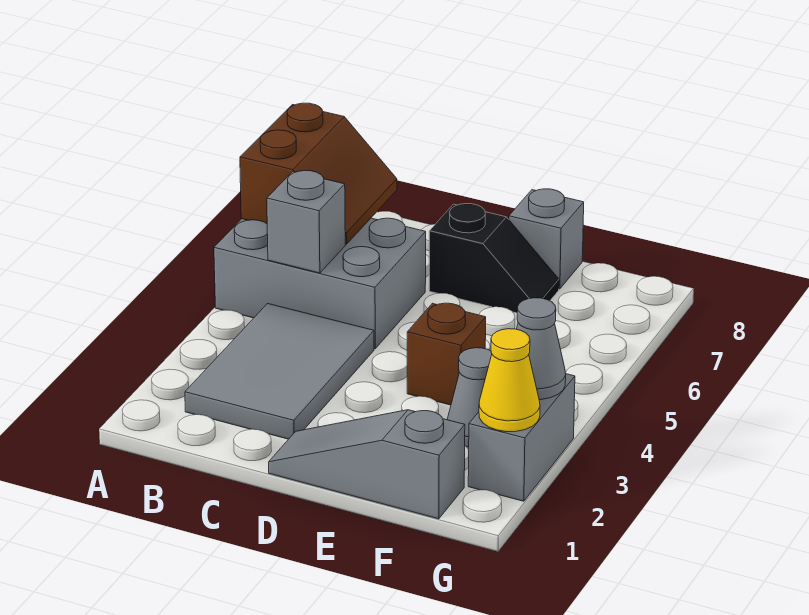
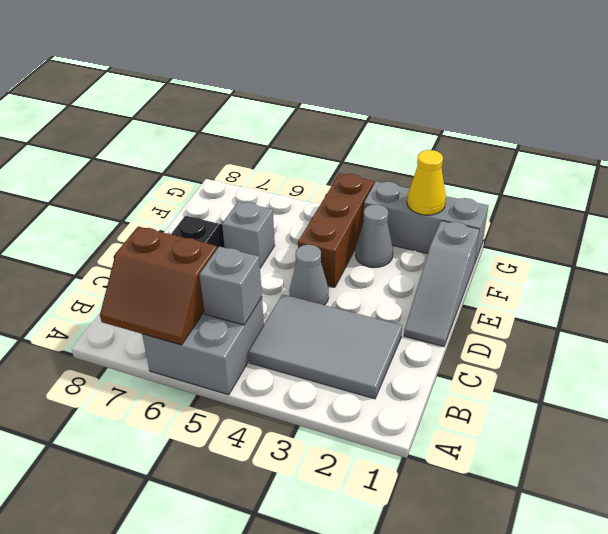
grey 2x3 brick [214,218,426,349] -> grey 2x2 brick [142,297,264,395]
brown 2x2 slope [240,103,397,244] -> brown 2x2 slope turned to [100,227,217,345]
brown 1x1 brick [407,303,486,405] -> brown 1x3 brick [298,174,374,287]
grey 1x1 brick [509,189,584,289] -> grey 1x1 brick moved to [222,201,275,268]
grey 1x2 brick [468,374,575,501] -> grey 1x3 brick [363,181,488,264]
grey 1x1 cone [517,298,566,400] -> grey 1x1 cone moved to [289,245,329,305]

